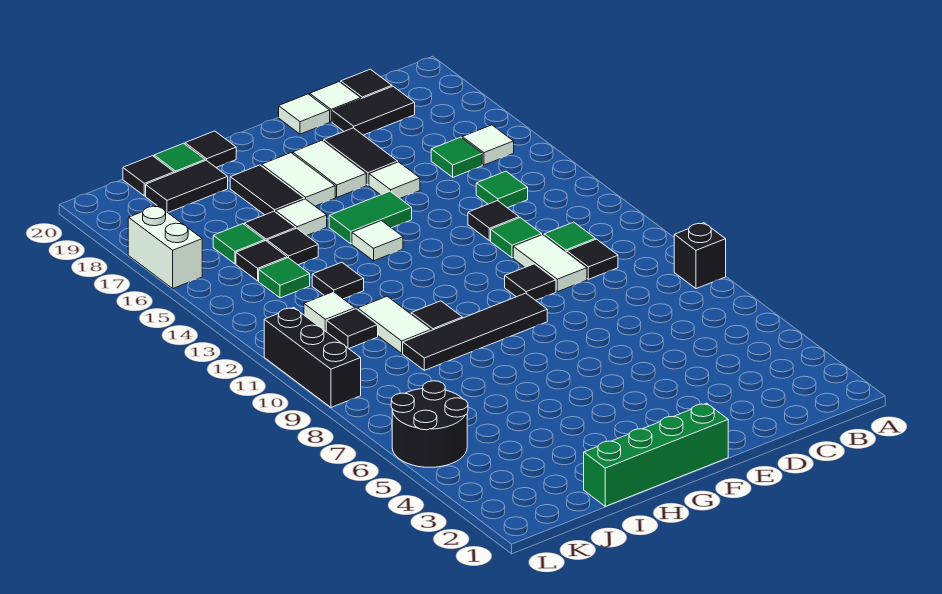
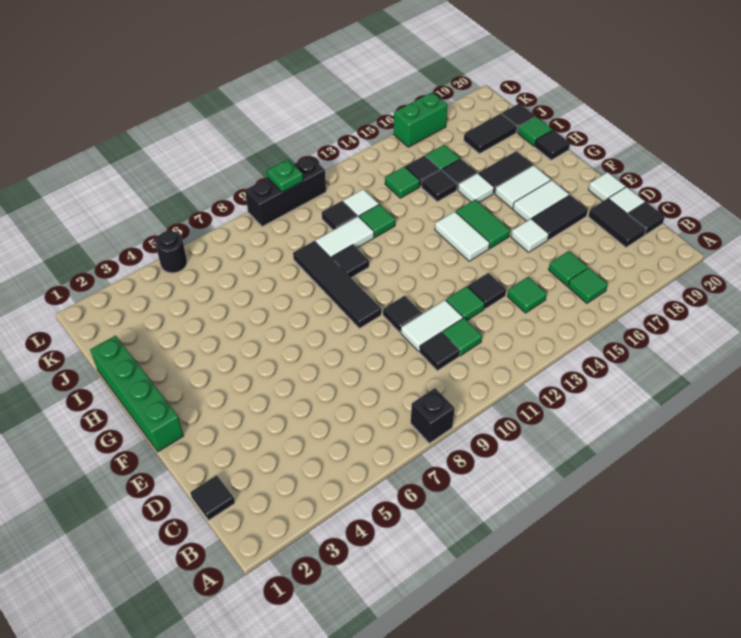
white 1x1 tile [462,125,514,165] -> green 1x1 tile [568,268,608,303]
white 1x1 tile [352,221,403,261] -> white 1x2 tile [435,212,490,261]
none -> green 1x1 tile [359,204,395,237]
black 1x1 tile [312,262,364,299] -> black 1x1 tile moved to [190,475,235,520]
black 1x2 tile [146,160,228,213] -> black 1x2 tile turned to [464,113,517,154]
black 2x2 round brick [391,381,468,467] -> black 1x1 round brick [155,231,187,273]
none -> green 1x1 plate [267,159,303,192]
white 1x2 brick [128,206,202,288] -> green 1x2 brick [394,92,448,147]

